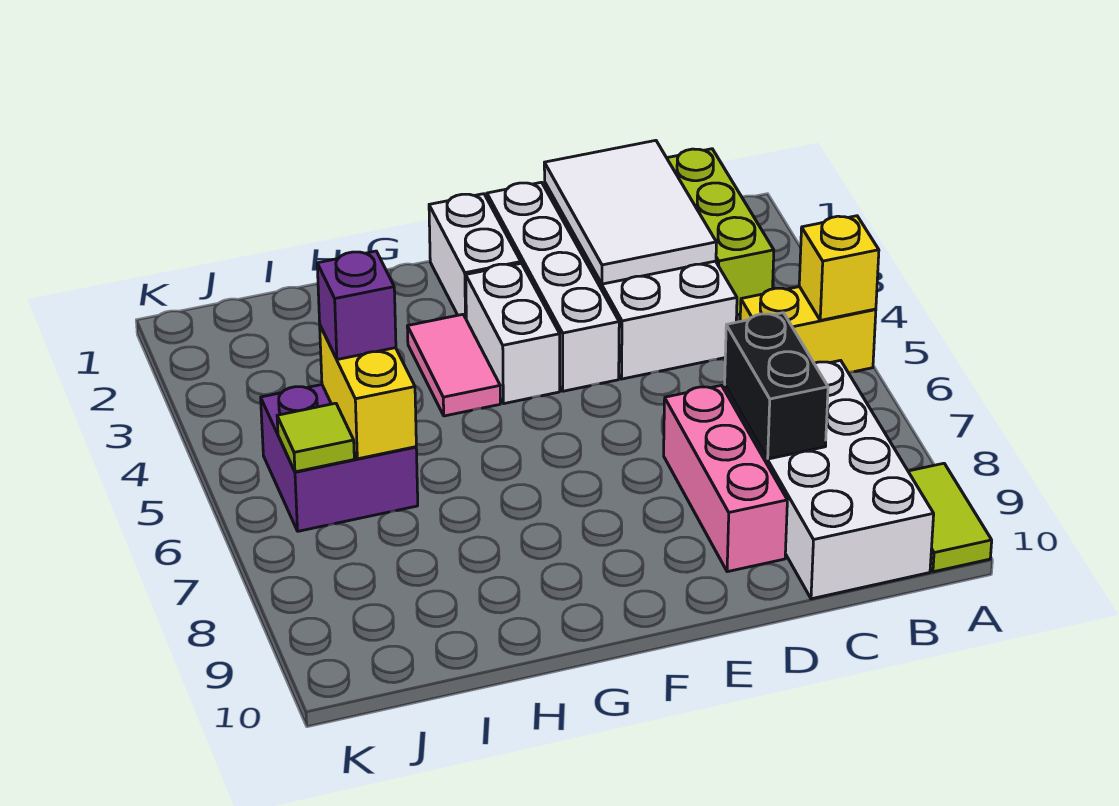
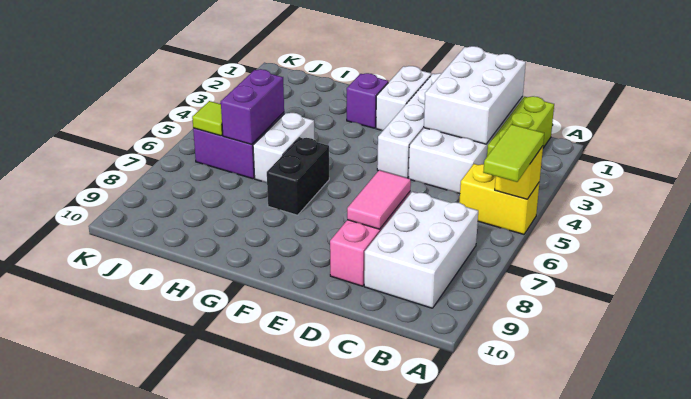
lime 1x2 tile [908,463,992,572] -> lime 1x2 tile moved to [483,124,544,182]
white 2x4 brick [725,360,934,599] -> white 2x3 brick [364,192,478,308]
white 2x3 tile [544,140,716,284] -> white 2x3 brick [424,46,526,144]
black 1x2 brick [725,313,828,459] -> black 1x2 brick moved to [267,138,329,215]
white 1x2 brick [466,263,560,404] -> white 1x2 brick moved to [253,112,315,183]
pink 1x2 tile [407,314,500,416] -> pink 1x2 tile moved to [347,170,411,229]
yellow 1x2 brick [320,326,416,459] -> purple 1x2 brick [221,69,284,144]
purple 1x1 brick [317,251,396,360] -> purple 1x1 brick moved to [347,73,388,128]

